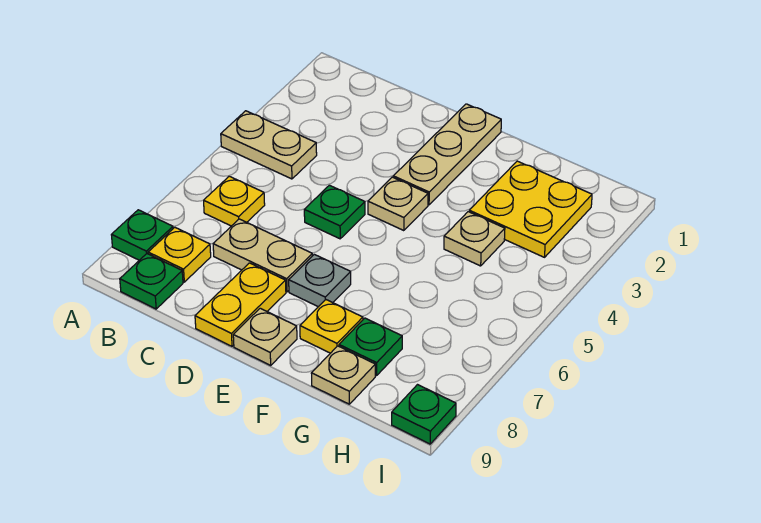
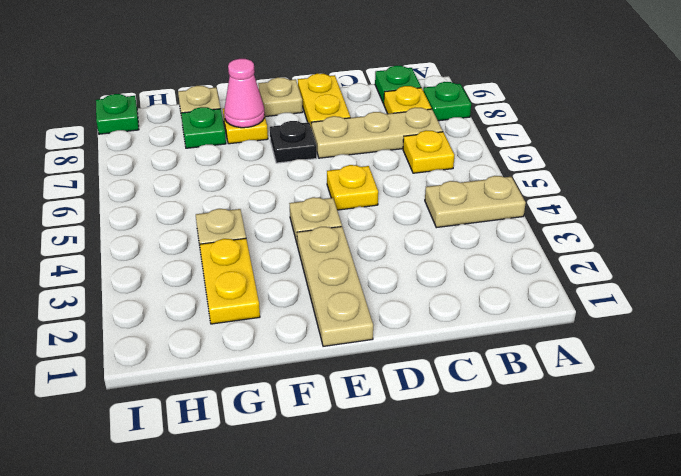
tan 1x2 plate [213,219,312,292] -> tan 1x3 plate [311,108,443,158]
green 1x1 plate [304,185,365,239] -> yellow 1x1 plate [327,165,378,210]
grey 1x1 plate [289,254,351,307] -> black 1x1 plate [270,121,317,163]
none -> pink 1x1 cone [224,59,265,128]
yellow 2x2 plate [469,161,592,257] -> yellow 1x2 plate [200,239,260,324]

